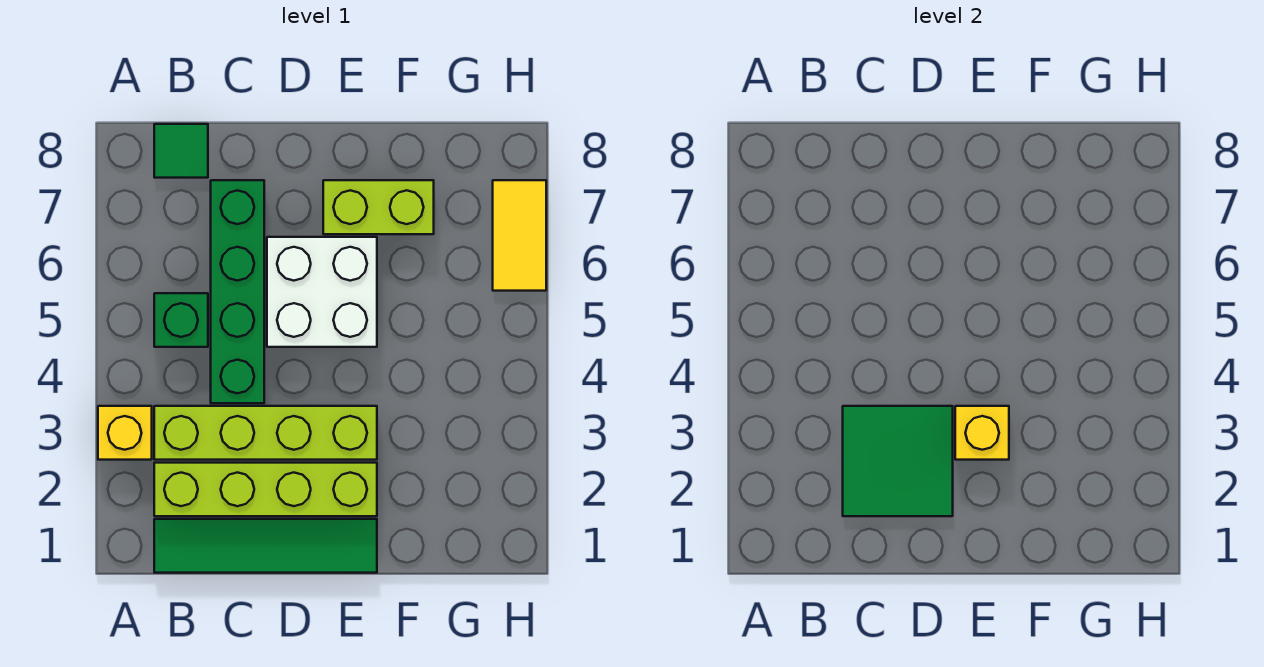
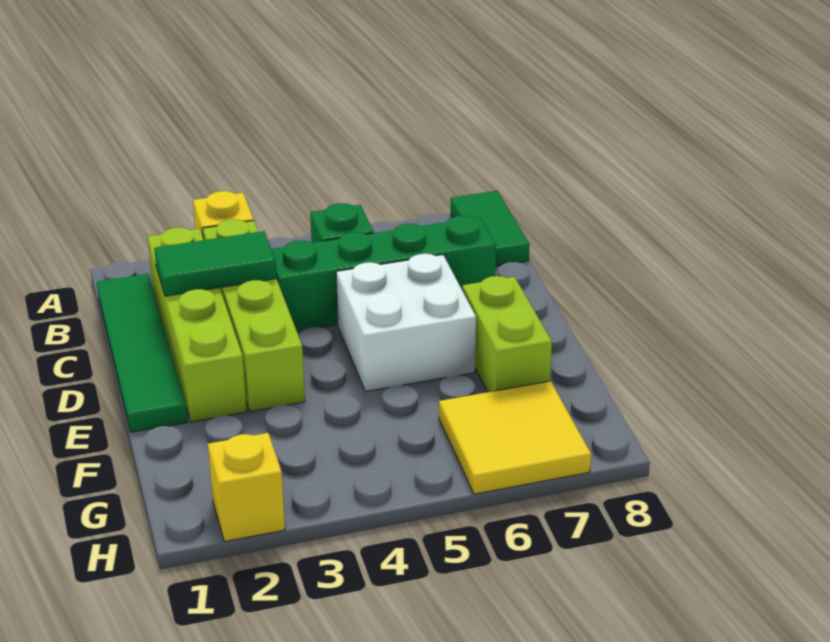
green 1x1 tile [154,124,208,178] -> green 1x2 tile [451,191,530,266]
green 2x2 tile [843,406,953,516] -> green 1x2 tile [154,231,277,296]
yellow 1x1 brick [955,406,1009,460] -> yellow 1x1 brick moved to [208,433,285,542]
yellow 1x2 tile [493,180,546,291] -> yellow 2x2 tile [439,381,591,494]

